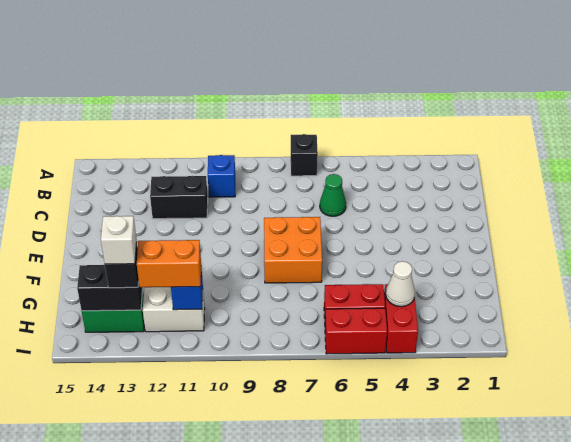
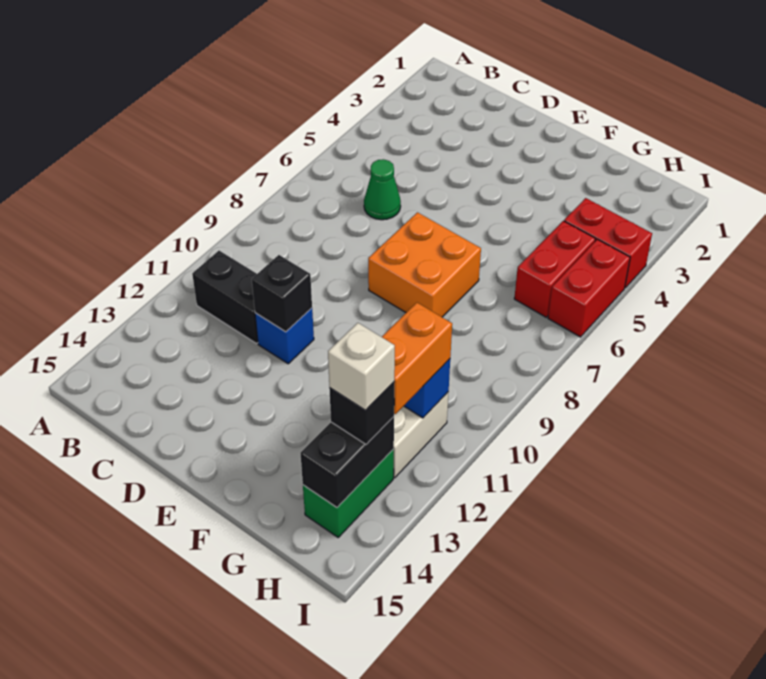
black 1x1 brick [291,134,318,176] -> black 1x1 brick moved to [252,255,312,332]
blue 1x1 brick [208,155,235,197] -> blue 1x1 brick moved to [255,308,314,364]
black 1x2 brick [150,176,208,219] -> black 1x2 brick turned to [192,251,258,343]
white 1x1 cone [386,261,415,307] -> none

